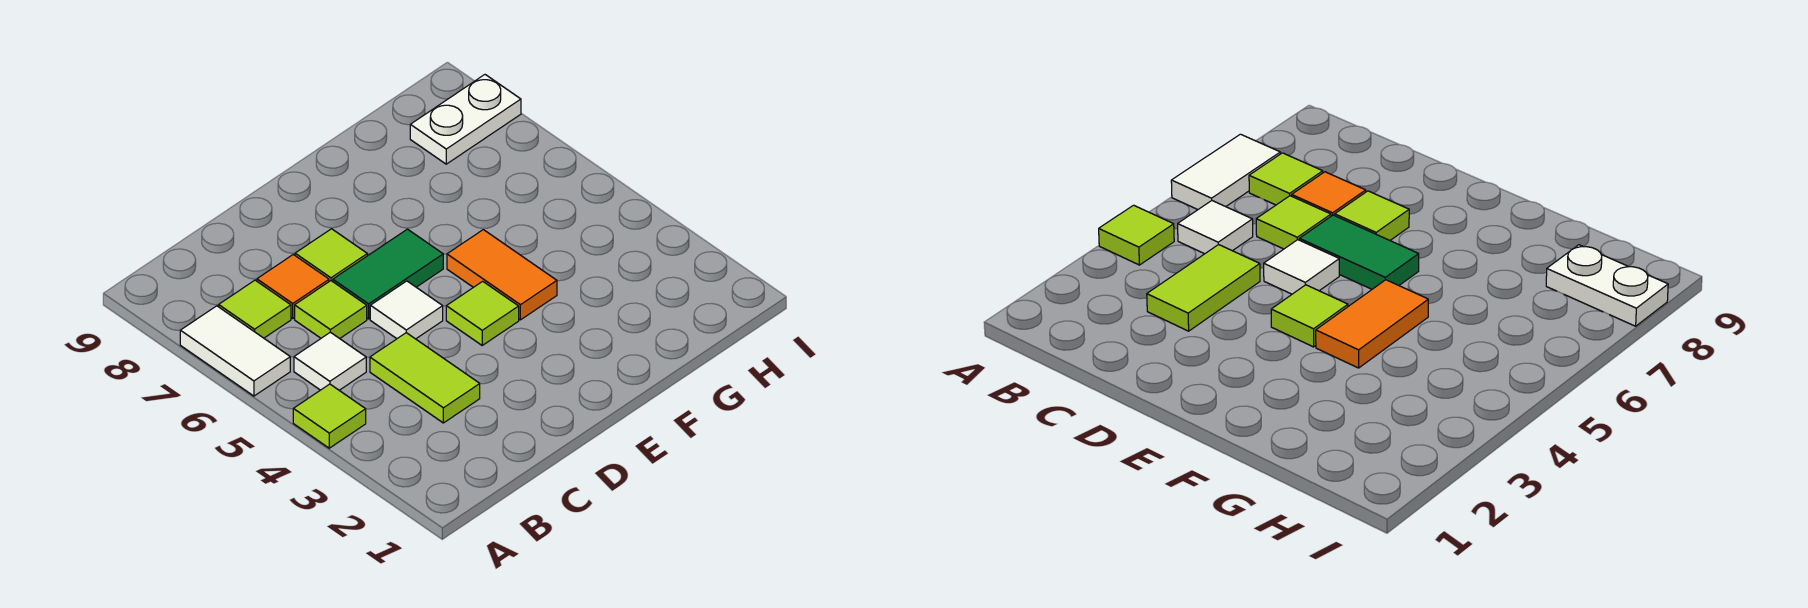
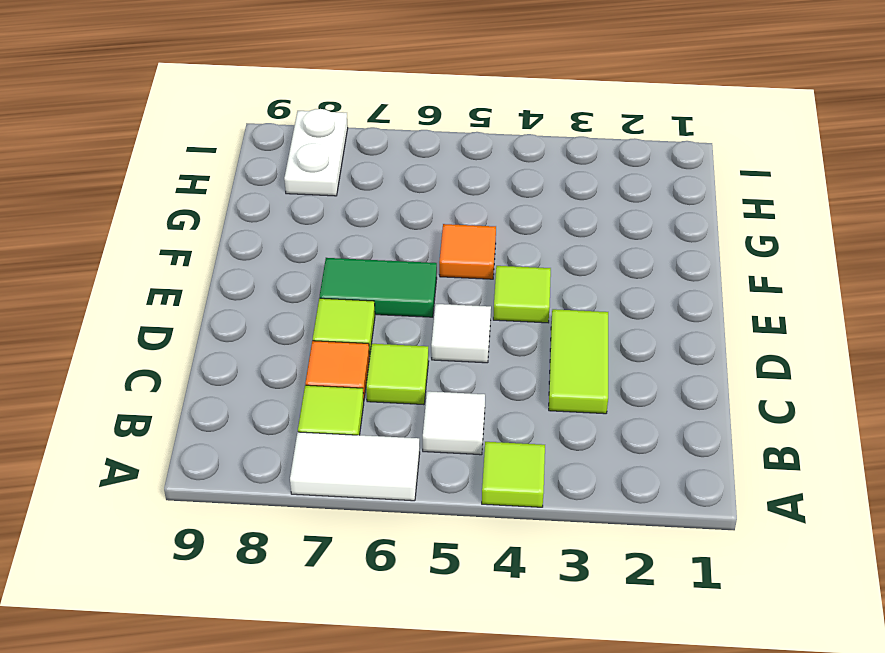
lime 1x2 tile [370,333,480,423] -> lime 1x2 tile turned to [549,309,608,414]
green 1x2 tile [333,229,443,319] -> green 1x2 tile turned to [320,258,437,317]
orange 1x2 tile [447,230,557,320] -> orange 1x1 tile [439,224,496,279]

